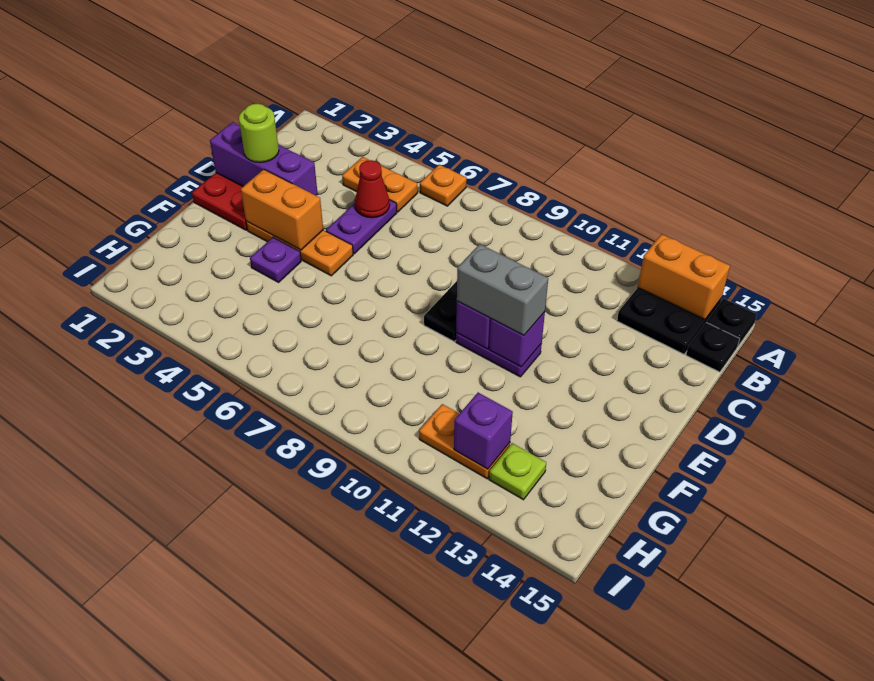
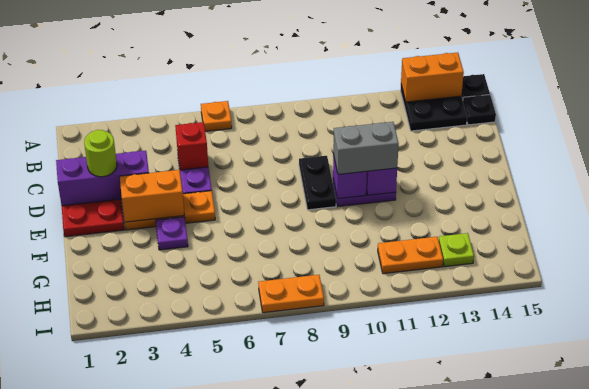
orange 1x2 plate [342,157,418,212] -> orange 1x2 plate moved to [258,275,324,313]
red 1x1 cone [355,160,390,218] -> red 1x1 brick [175,122,208,170]
purple 1x1 brick [454,393,513,469] -> none

